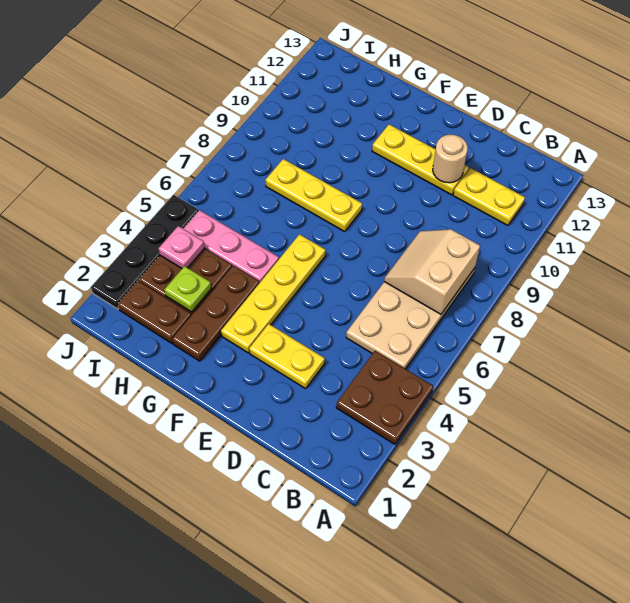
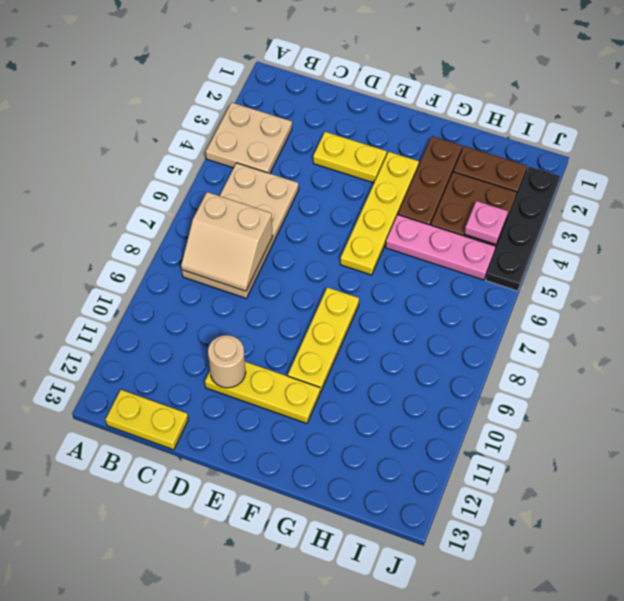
brown 2x2 plate [336,351,433,444] -> tan 2x2 plate [206,103,292,173]
tan 2x2 slope [384,229,480,314] -> tan 2x2 slope turned to [181,192,272,291]
yellow 1x2 plate [453,168,525,226] -> yellow 1x2 plate moved to [106,390,188,450]
yellow 1x3 plate [265,159,362,232] -> yellow 1x3 plate turned to [288,287,359,392]
lime 1x1 plate [164,266,212,312] -> none

